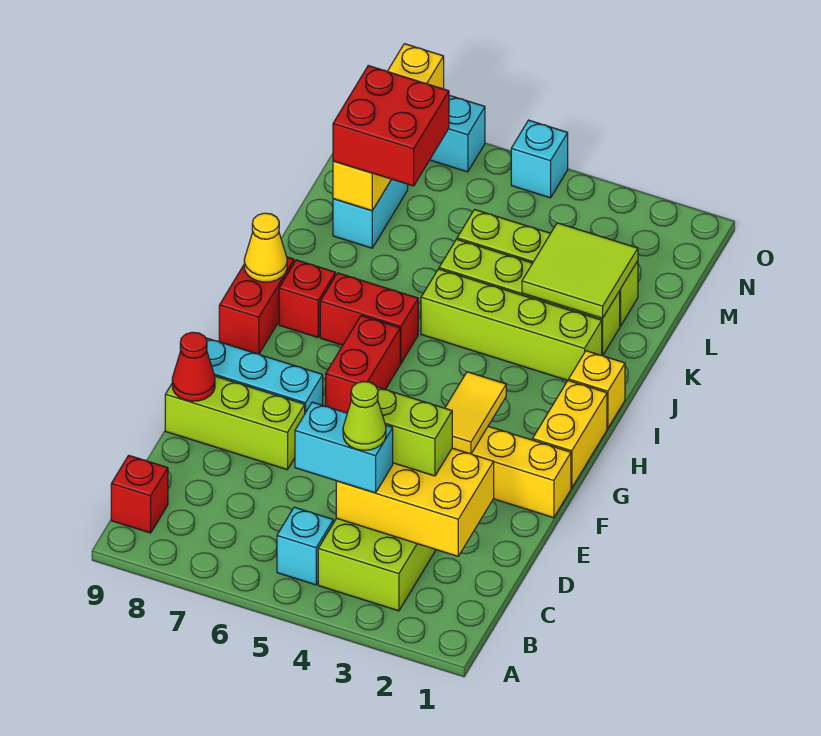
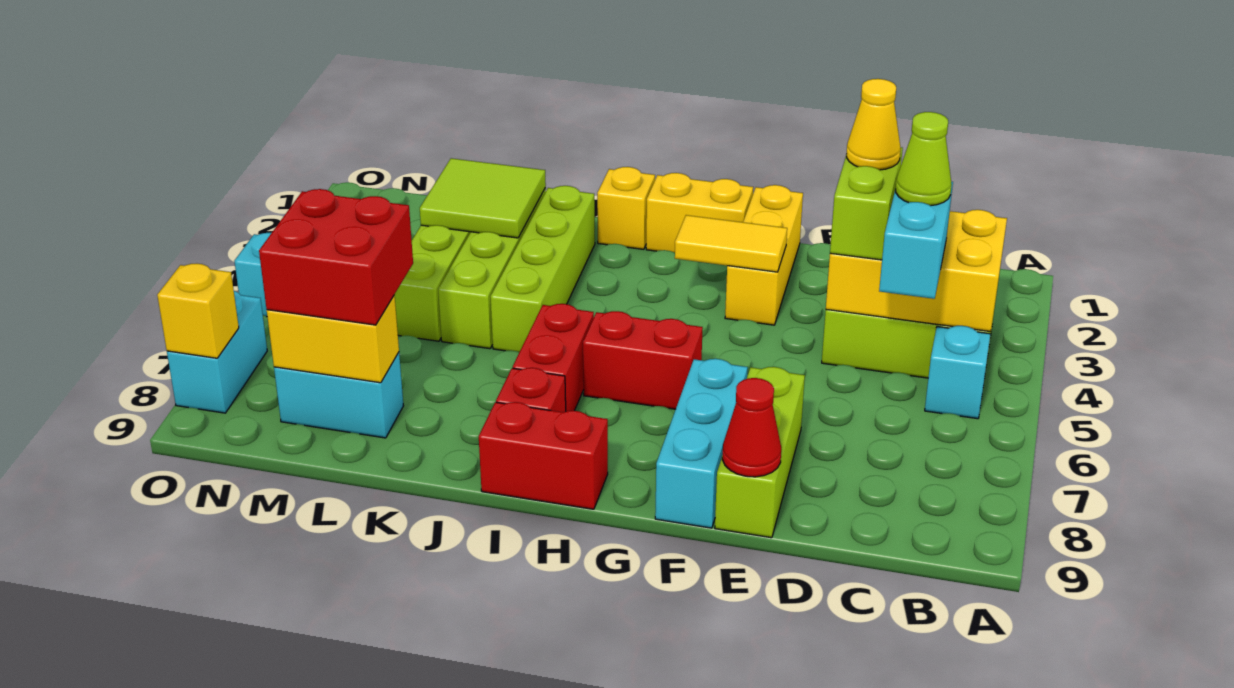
red 1x1 brick [111,455,168,533] -> none
yellow 2x3 brick [336,448,494,556] -> yellow 2x3 brick turned to [826,210,1007,332]
yellow 1x1 cone [244,213,287,282] -> yellow 1x1 cone moved to [846,79,901,170]

